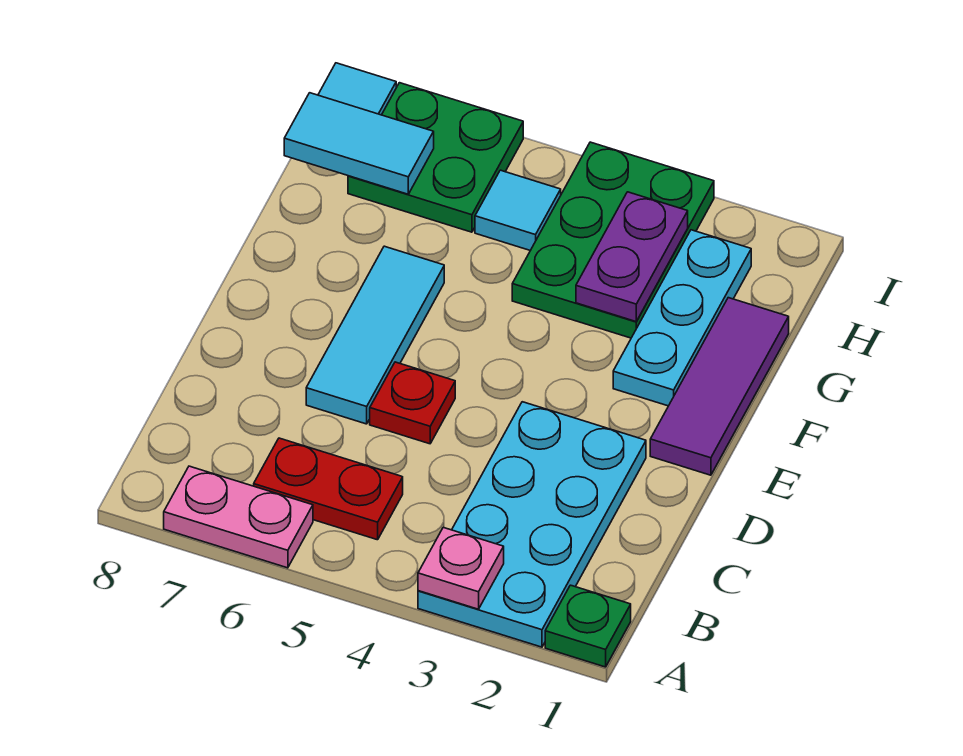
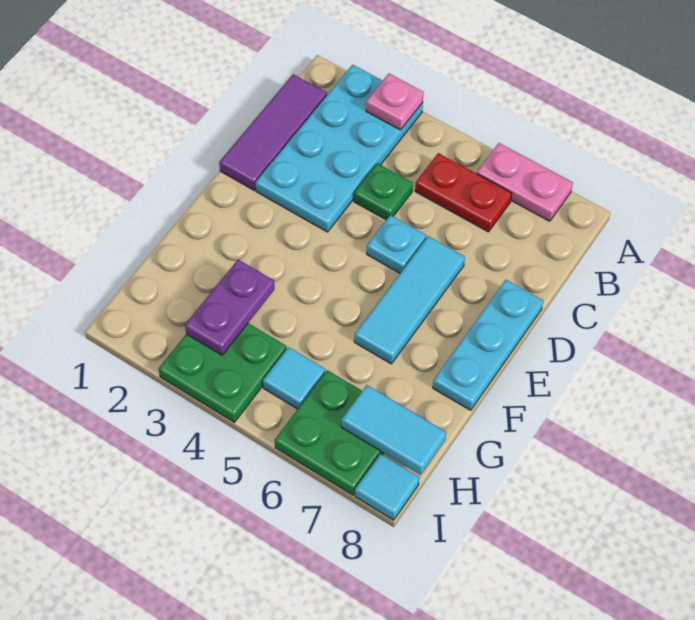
green 1x1 plate [545,585,631,667] -> green 1x1 plate moved to [354,163,413,220]
red 1x1 plate [370,362,455,444] -> cyan 1x1 plate [367,215,426,273]
purple 1x3 tile [650,298,789,475] -> purple 1x3 tile moved to [219,74,327,190]
cyan 1x3 plate [613,230,751,406] -> cyan 1x3 plate moved to [433,280,543,410]
green 2x3 plate [512,142,714,338] -> green 2x2 plate [158,323,287,422]

